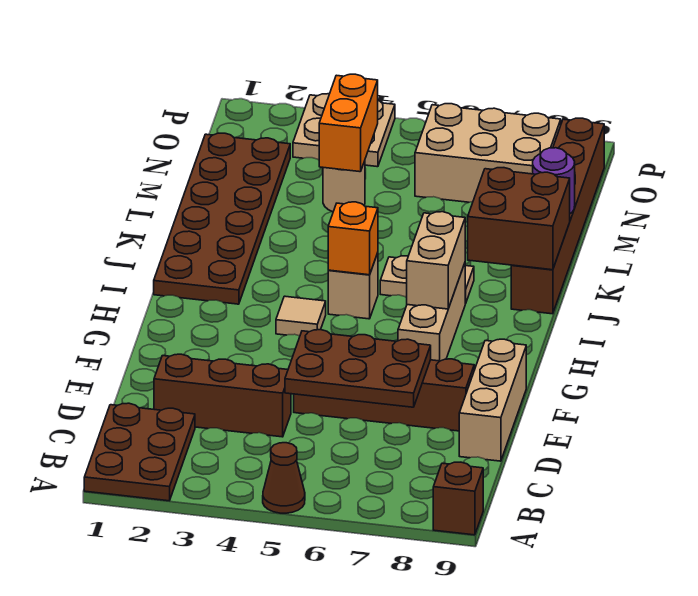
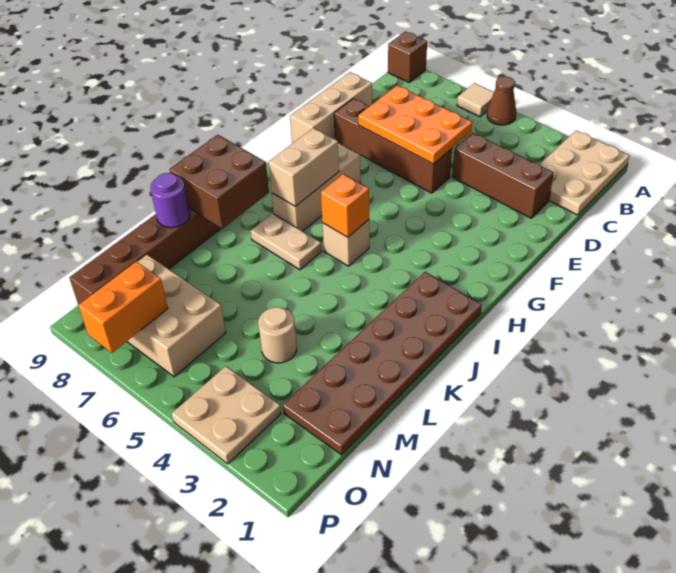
brown 2x3 plate [84,403,195,501] -> tan 2x3 plate [539,131,630,215]
brown 2x3 plate [285,330,431,407] -> orange 2x3 plate [358,85,472,164]
tan 1x1 tile [276,296,326,336] -> tan 1x1 tile moved to [457,83,494,117]
orange 1x2 brick [319,74,378,172] -> orange 1x2 brick moved to [78,262,168,353]

